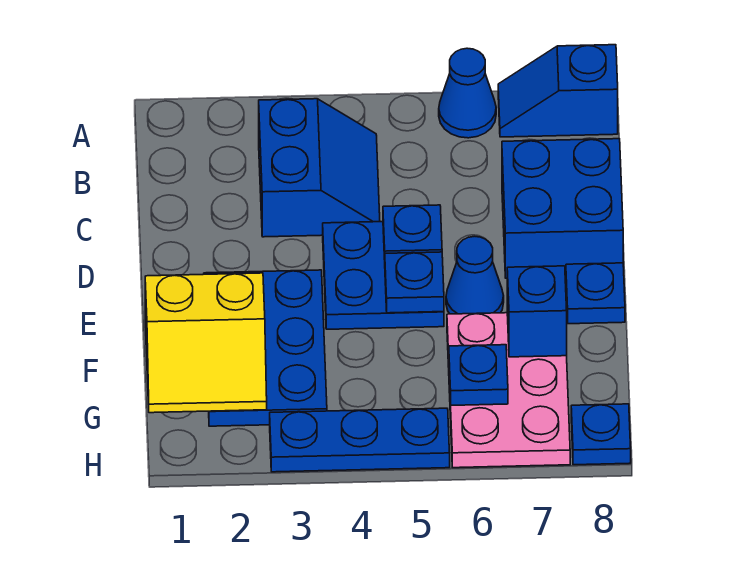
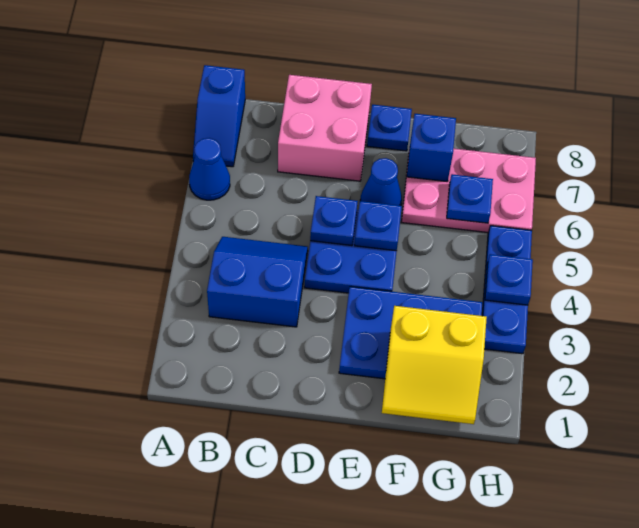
blue 2x2 brick [502,139,623,278] -> pink 2x2 brick [278,75,372,181]
yellow 2x2 slope [145,273,267,413] -> yellow 2x2 slope turned to [382,306,487,424]
blue 1x1 plate [571,404,631,465] -> blue 1x1 plate moved to [485,254,533,305]

